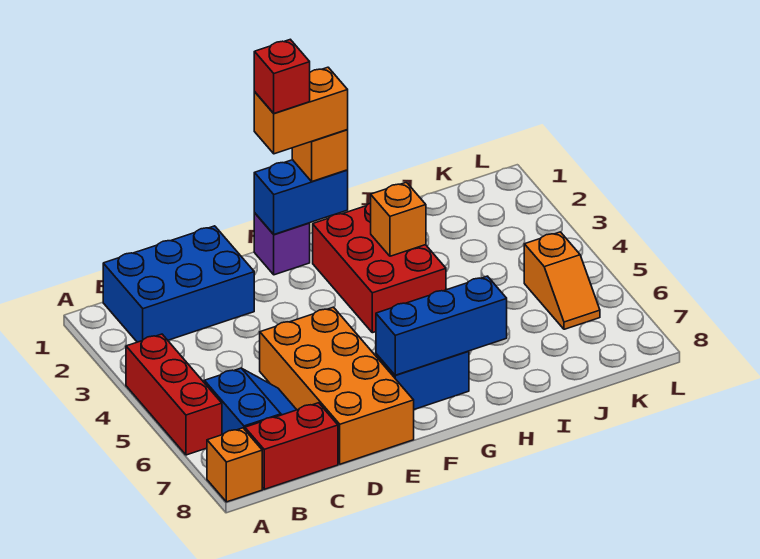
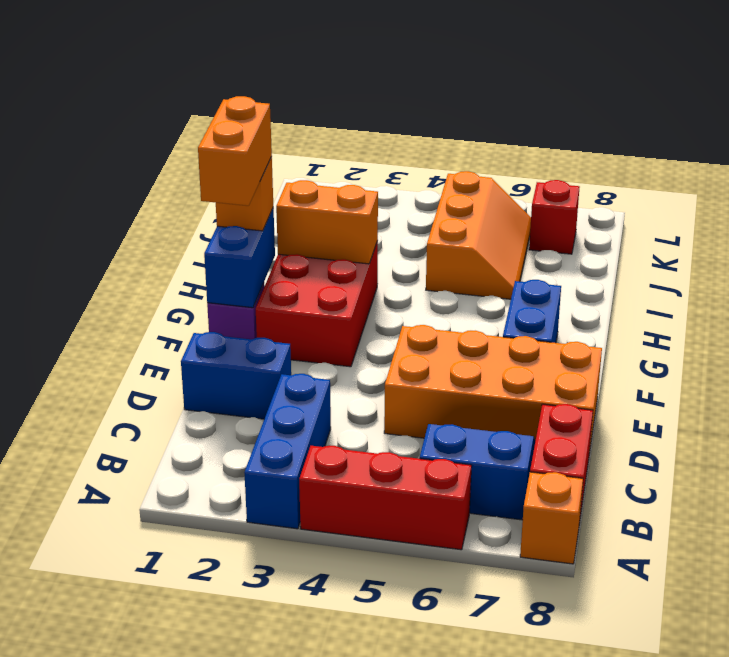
blue 2x3 brick [103,226,254,342] -> blue 1x2 brick [181,332,291,419]
red 1x1 brick [254,39,310,113] -> red 1x1 brick moved to [529,180,579,254]
blue 1x3 brick [376,276,507,375] -> blue 1x3 brick moved to [244,374,331,529]
red 2x3 brick [313,203,446,333] -> red 2x3 brick turned to [256,241,378,367]
orange 1x1 brick [371,182,426,256] -> orange 1x2 brick [276,180,378,264]
orange 1x2 slope [524,232,600,329] -> orange 2x3 slope [426,171,531,299]

